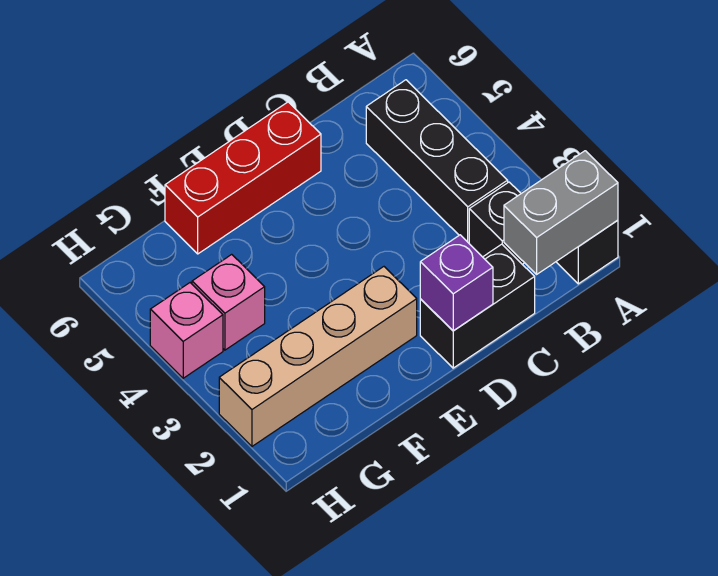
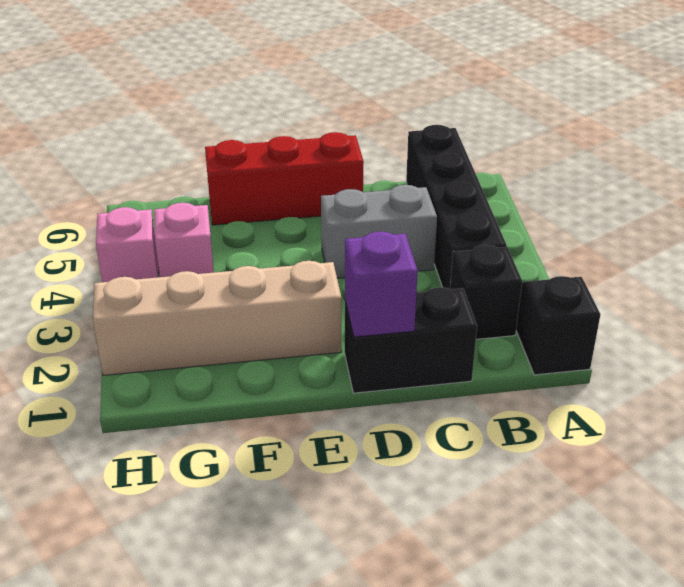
grey 1x2 brick [504,151,618,274] -> grey 1x2 brick moved to [321,185,437,278]
black 1x3 brick [366,80,508,243] -> black 1x4 brick [406,125,507,289]

